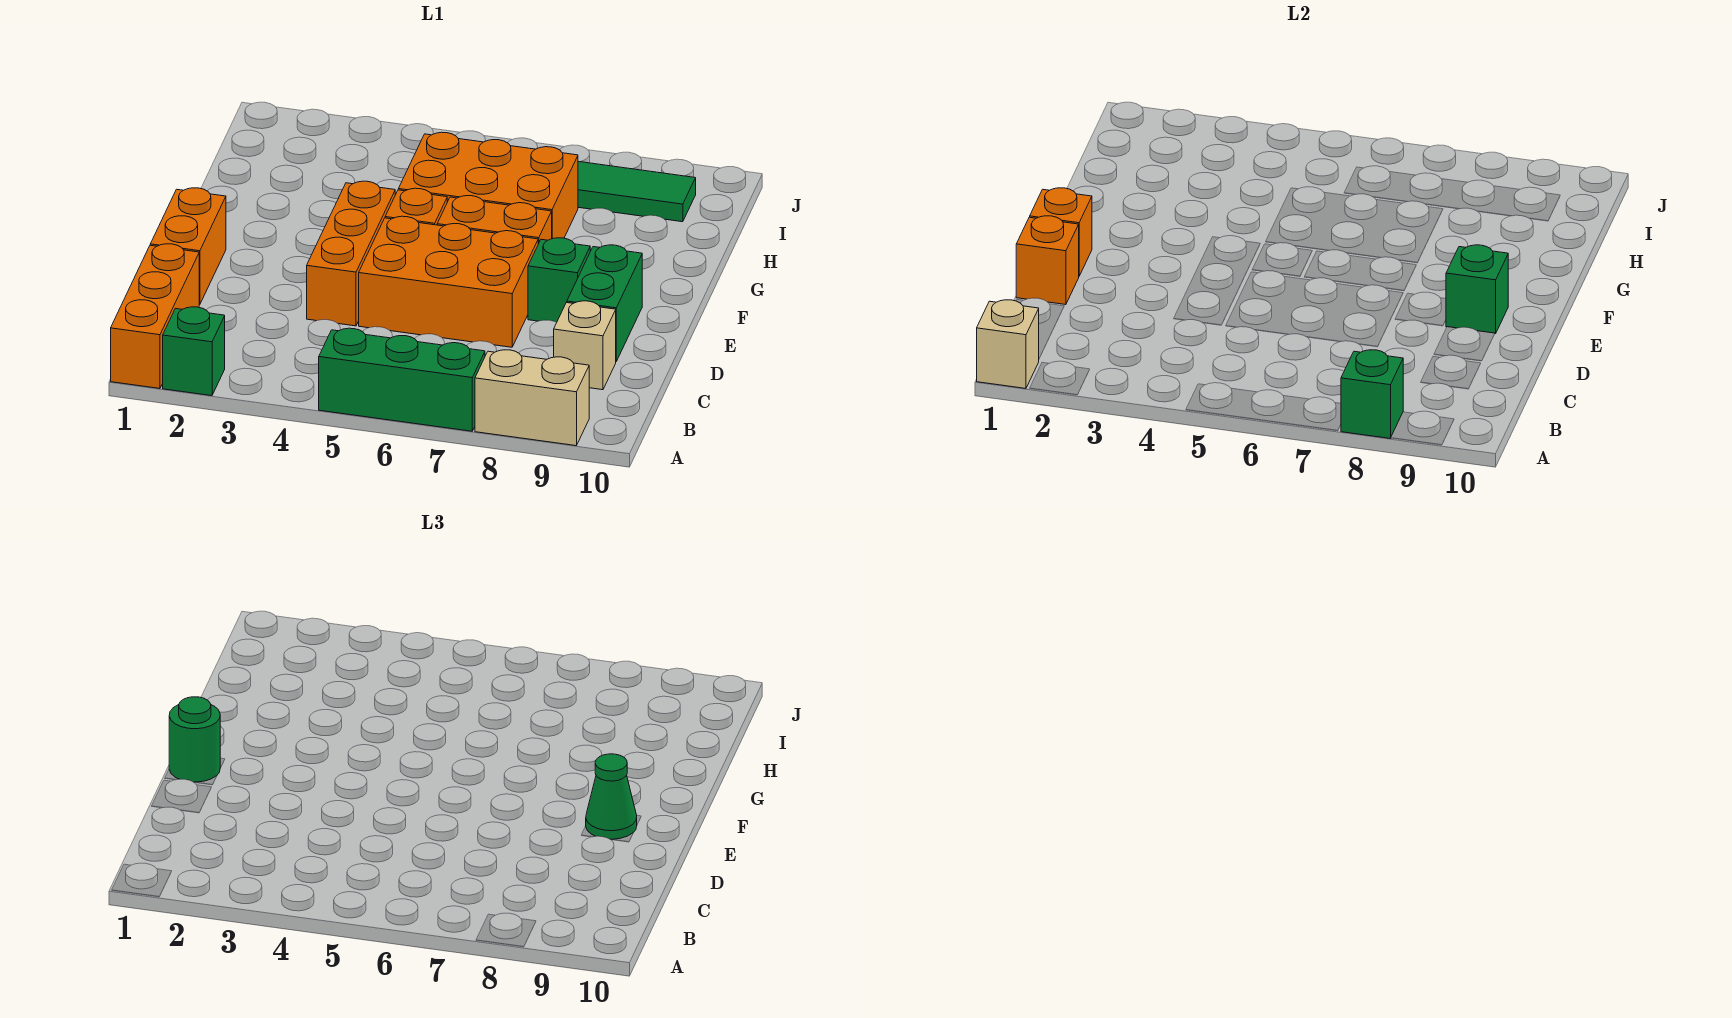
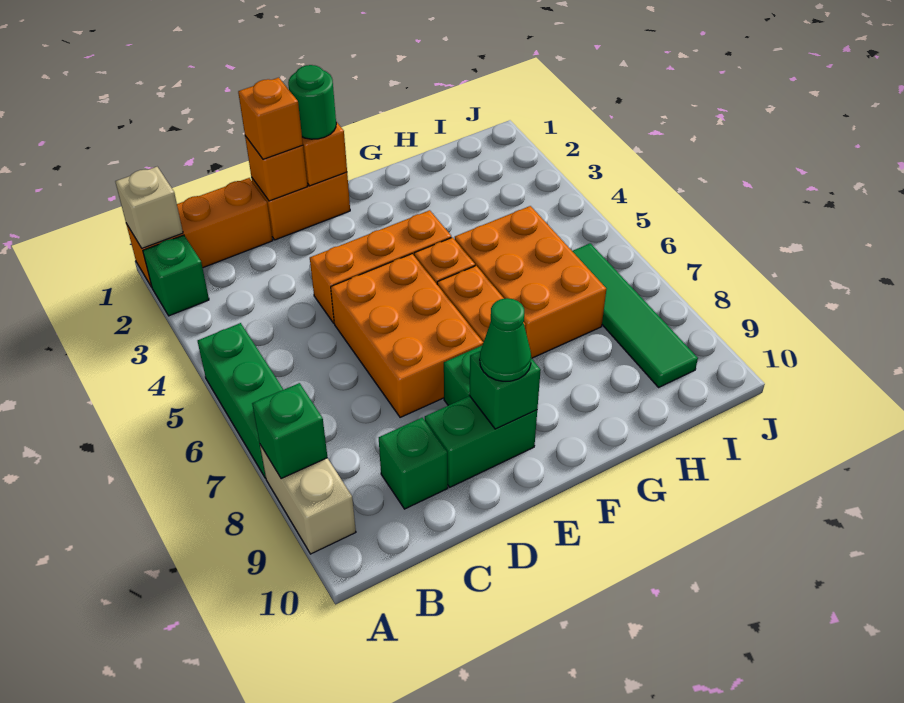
tan 1x1 brick [554,301,616,390] -> green 1x1 brick [379,418,448,509]
none -> orange 1x1 brick [238,78,303,159]

